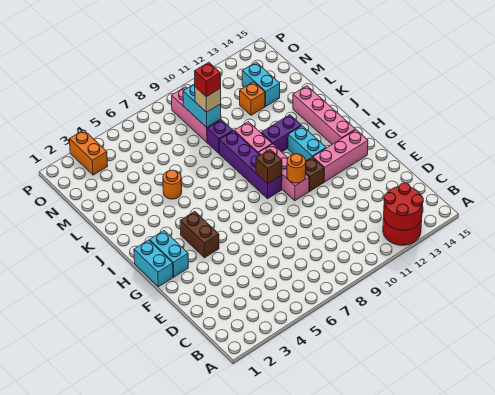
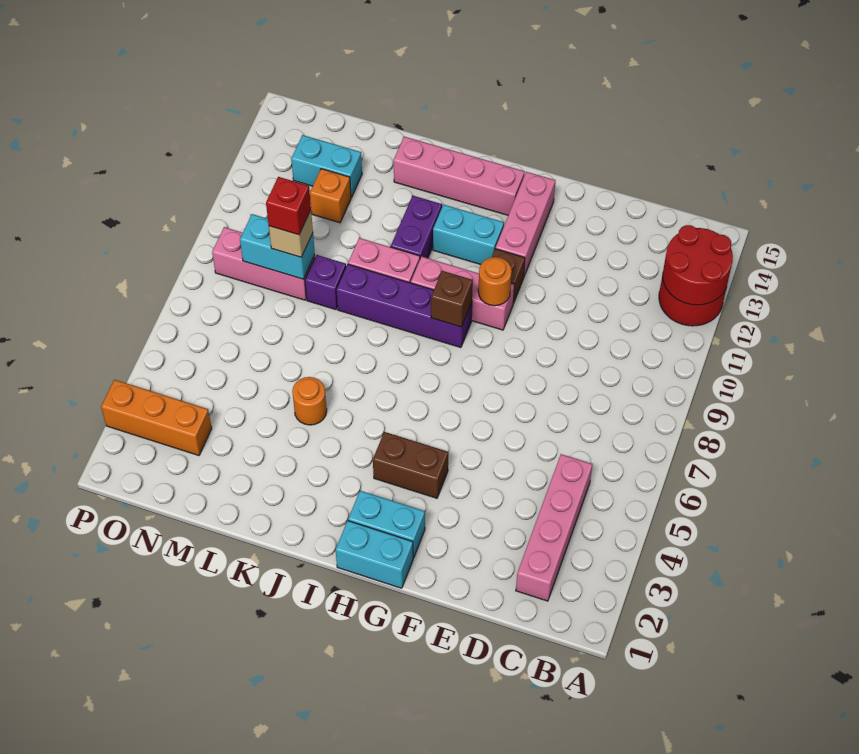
none -> pink 1x4 brick [516,454,592,601]
orange 1x2 brick [69,130,108,175] -> orange 1x3 brick [101,380,212,456]

